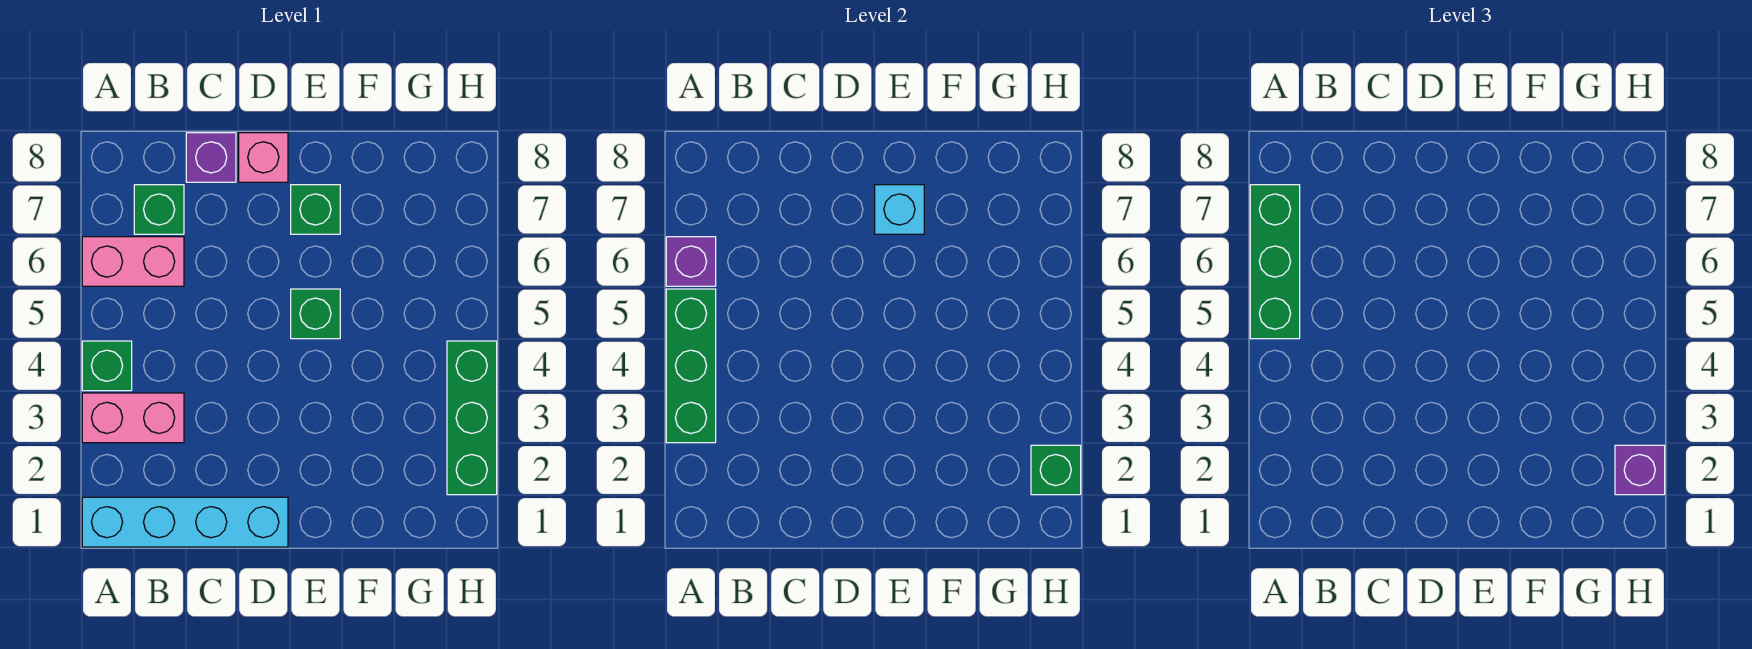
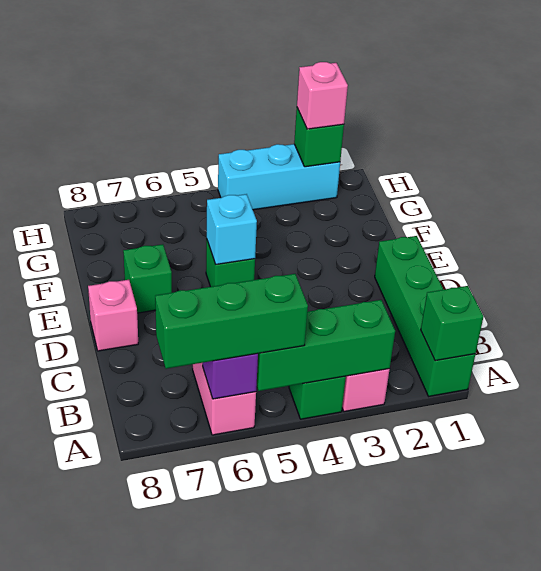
cyan 1x4 brick [82,497,288,547] -> green 1x4 brick [375,236,475,396]
green 1x1 brick [134,185,184,234] -> green 1x1 brick moved to [421,286,484,361]
purple 1x1 brick [186,133,236,182] -> none
cyan 1x1 brick [875,185,924,234] -> cyan 1x1 brick moved to [207,194,257,264]
green 1x3 brick [447,341,497,495] -> cyan 1x3 brick [218,144,340,210]
purple 1x1 brick [1615,445,1665,495] -> pink 1x1 brick [297,62,348,129]

